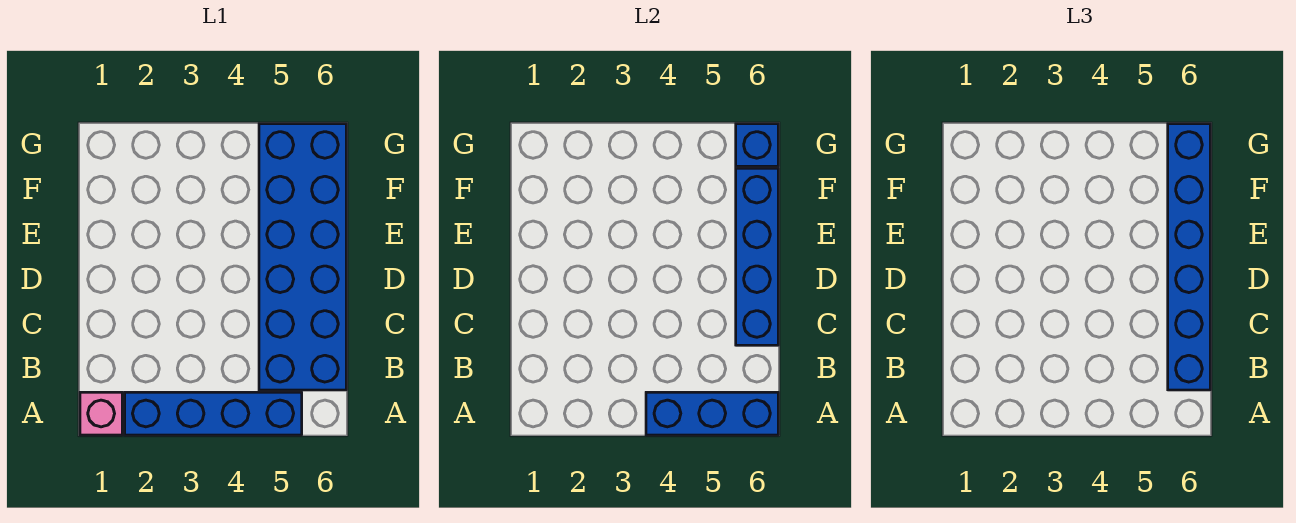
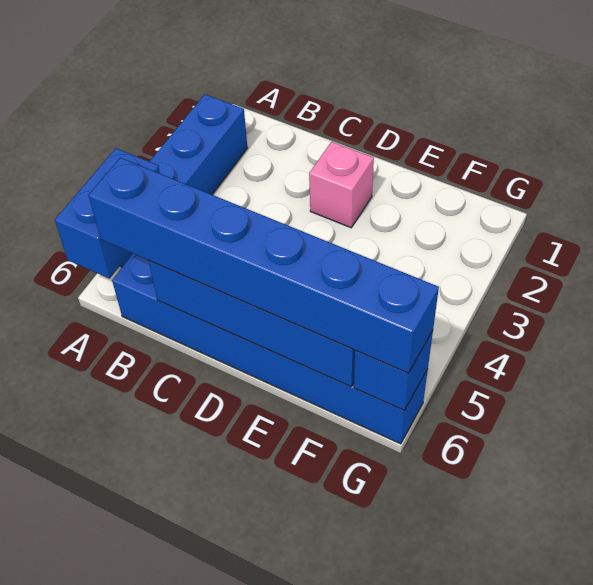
pink 1x1 brick [80,392,122,435] -> pink 1x1 brick moved to [309,142,374,228]
blue 1x3 brick [646,392,778,435] -> blue 1x2 brick [55,148,160,279]
blue 2x6 brick [259,124,346,390] -> blue 1x6 brick [112,254,428,444]

